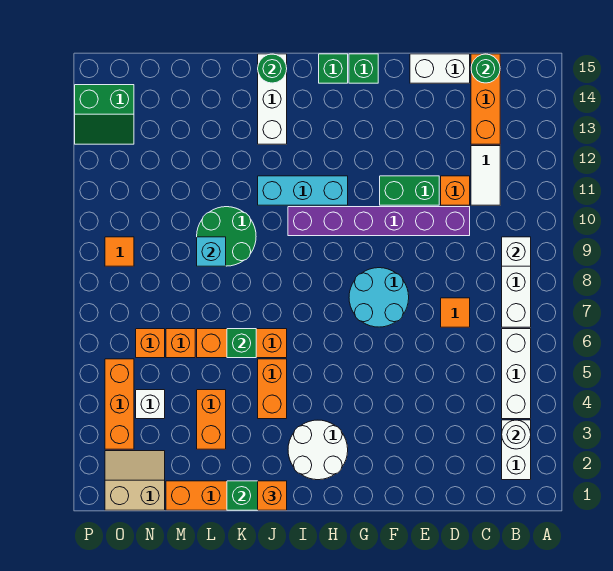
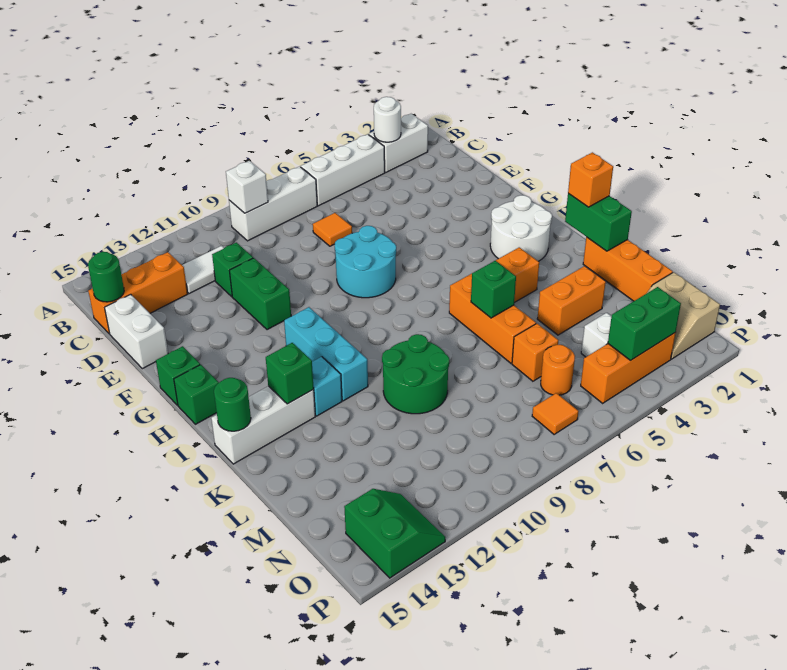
purple 1x6 brick [288,207,470,236] -> none
orange 1x1 brick [441,176,470,205] -> green 1x1 brick [212,242,253,296]
none -> green 1x1 brick [266,343,314,404]
cyan 1x1 brick [197,237,226,266] -> cyan 1x1 brick moved to [312,357,342,416]
orange 1x1 brick [136,329,165,358] -> orange 1x1 round brick [541,345,575,395]
none -> green 1x2 brick [608,287,681,360]
orange 1x1 tile [105,237,134,266] -> orange 1x1 tile moved to [532,393,579,435]

